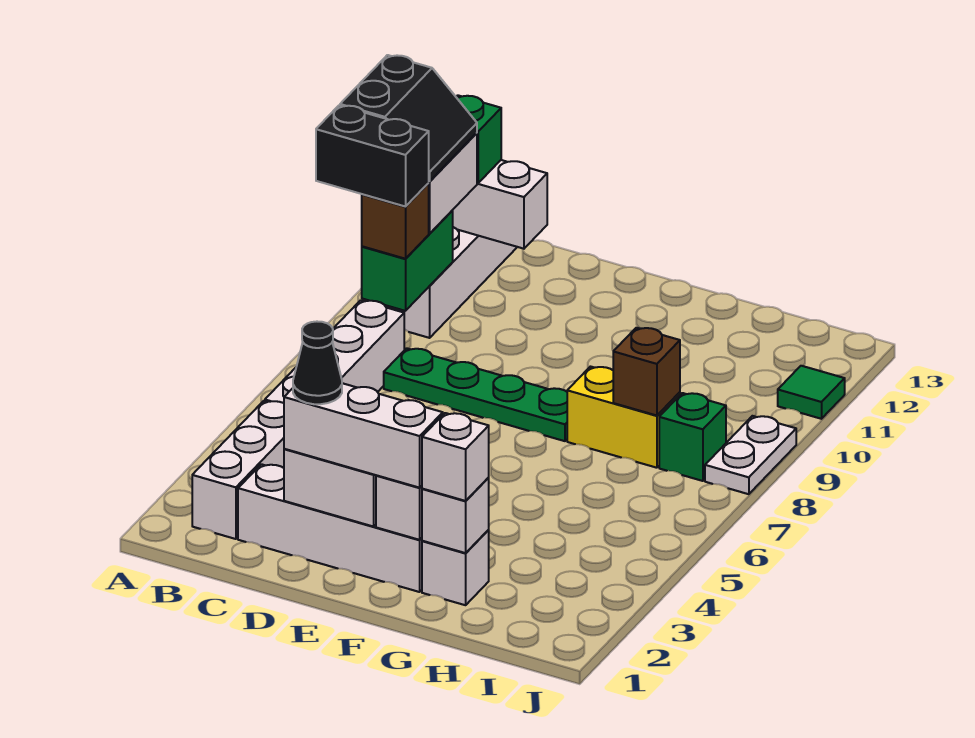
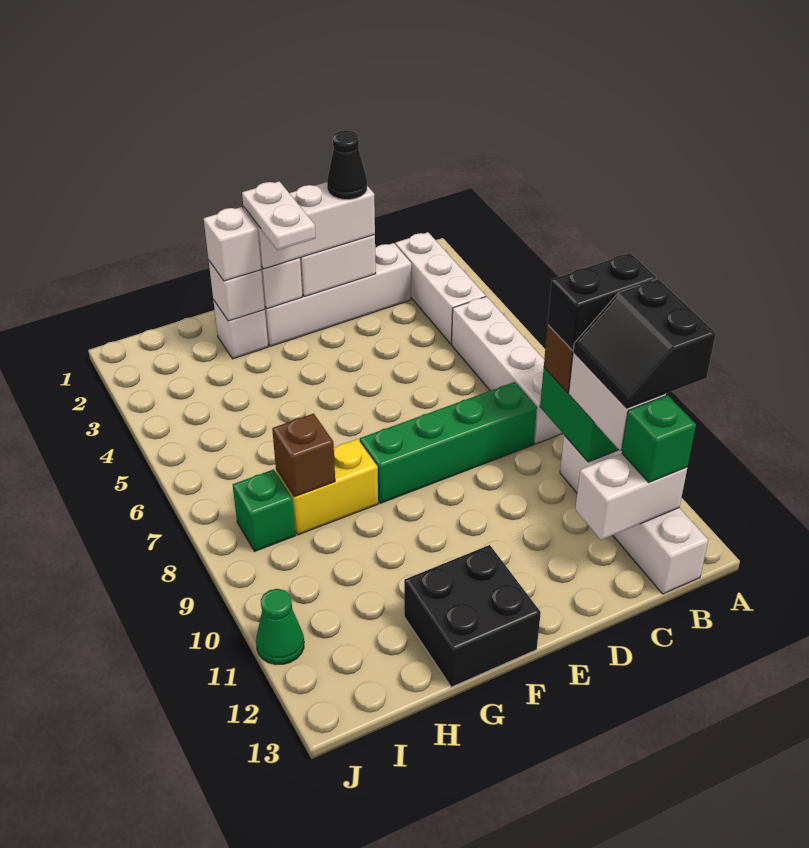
green 1x4 plate [384,348,567,441] -> green 1x4 brick [360,382,537,503]
none -> black 2x2 brick [404,545,541,687]
white 1x2 plate [705,416,796,494] -> white 1x2 plate moved to [242,181,316,250]
green 1x1 tile [778,366,845,419] -> green 1x1 cone [256,589,304,665]

